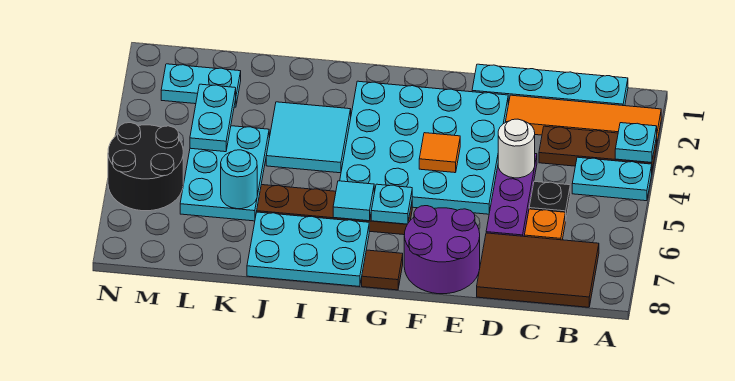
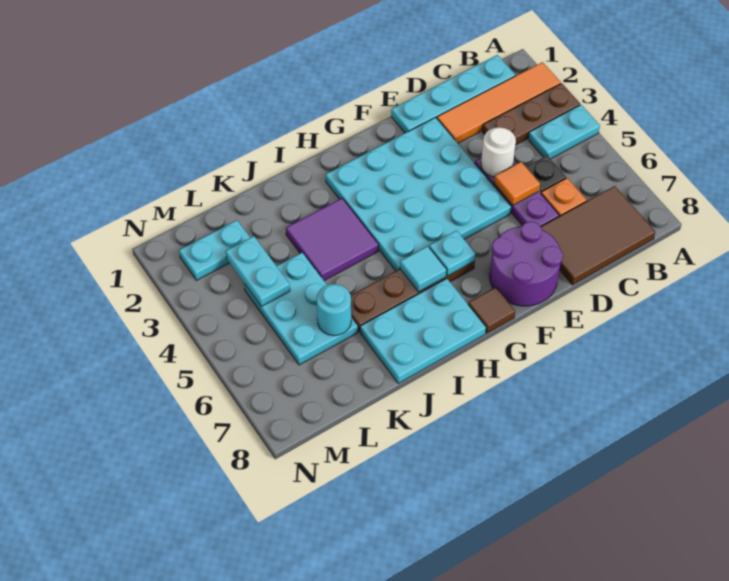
cyan 1x1 plate [615,123,657,163] -> none
orange 1x1 tile [419,133,460,173] -> orange 1x1 tile moved to [494,162,540,205]
cyan 2x2 tile [266,102,351,173] -> purple 2x2 tile [286,198,379,281]
black 2x2 round brick [108,123,183,211] -> none

